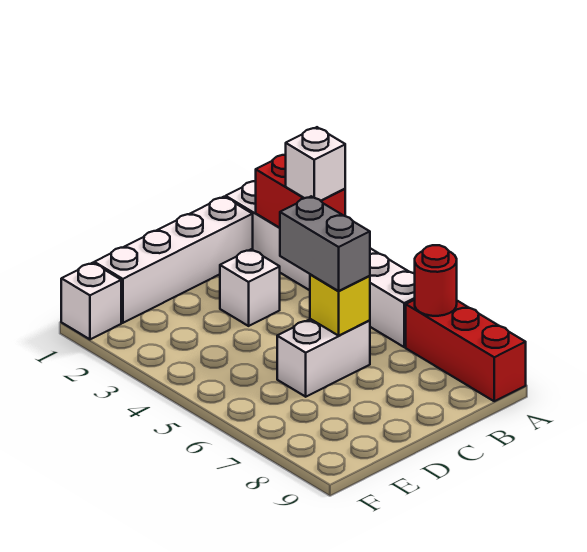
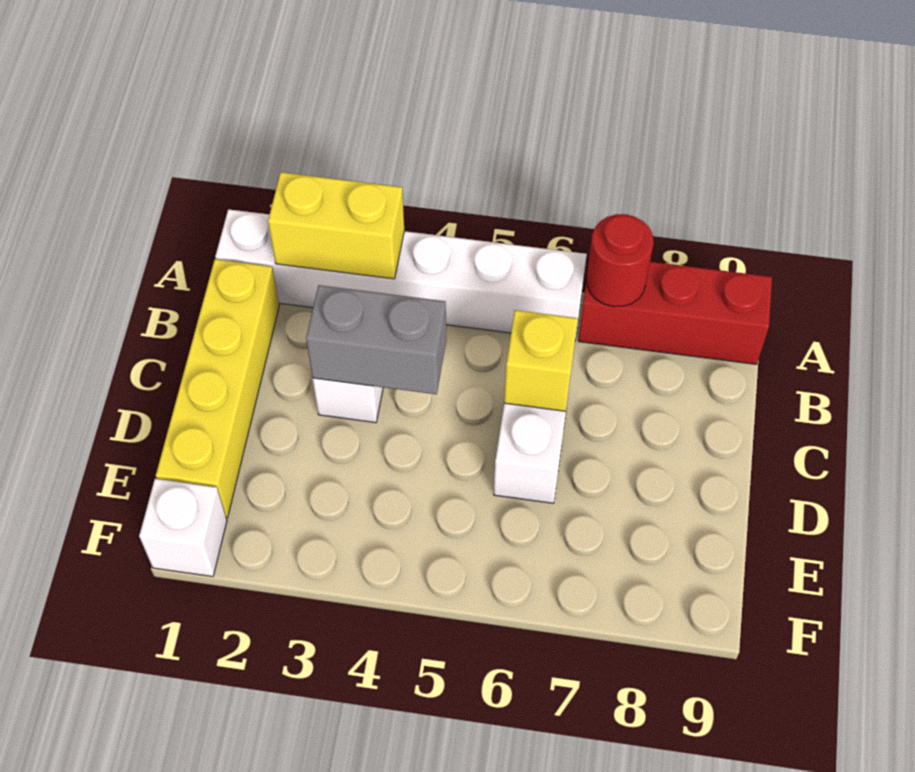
red 1x2 brick [256,154,345,228] -> yellow 1x2 brick [268,172,404,279]
white 1x1 brick [286,127,345,201] -> none
white 1x4 brick [94,197,253,323] -> yellow 1x4 brick [156,259,279,518]
grey 1x2 brick [280,196,370,291] -> grey 1x2 brick moved to [306,285,446,394]

